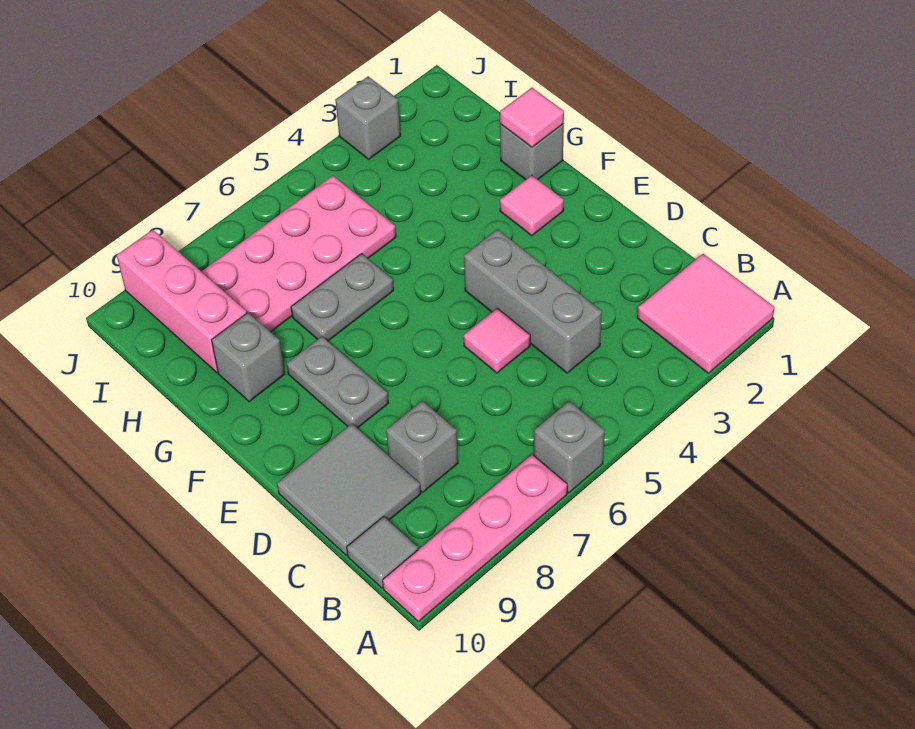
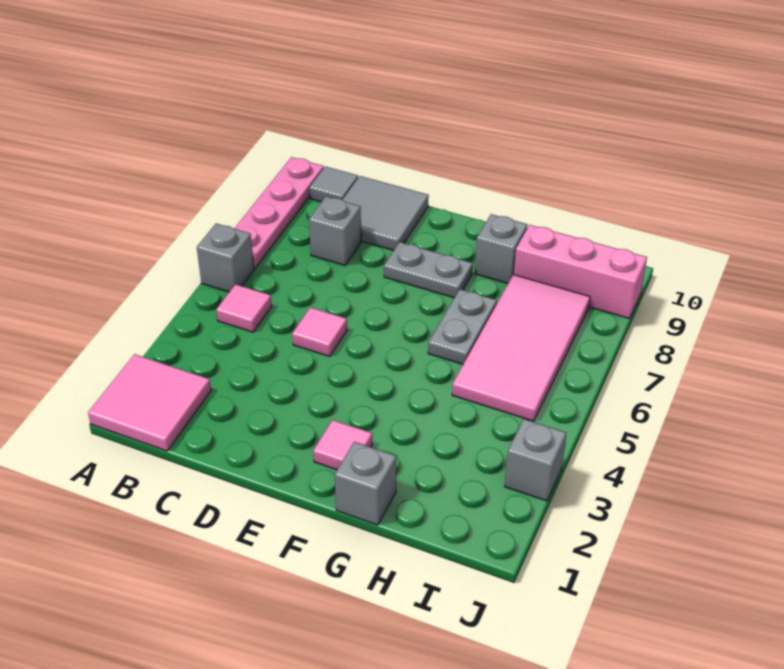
grey 1x3 brick [464,229,602,373] -> none
pink 1x1 tile [500,88,564,147] -> pink 1x1 tile moved to [216,284,272,332]
pink 2x4 plate [201,176,396,332] -> pink 2x4 tile [452,275,590,421]

